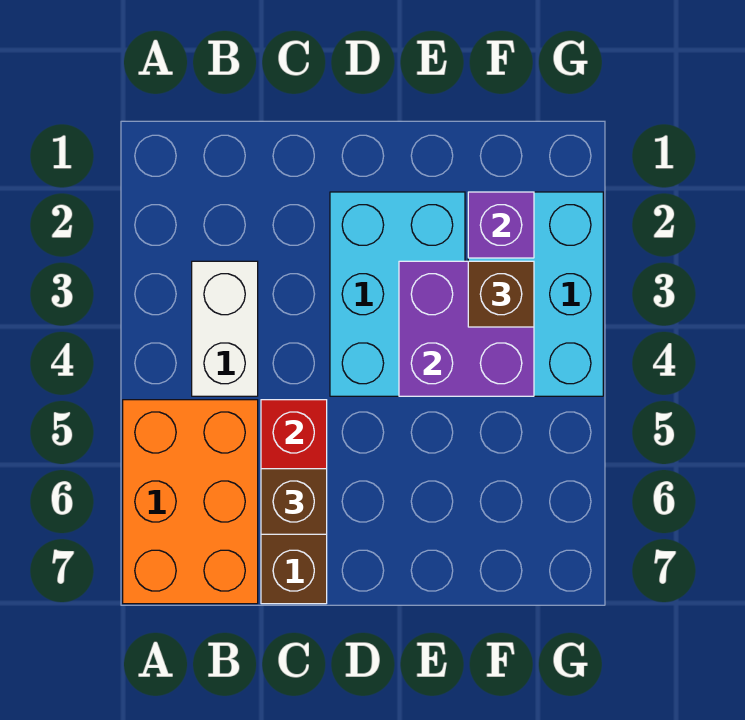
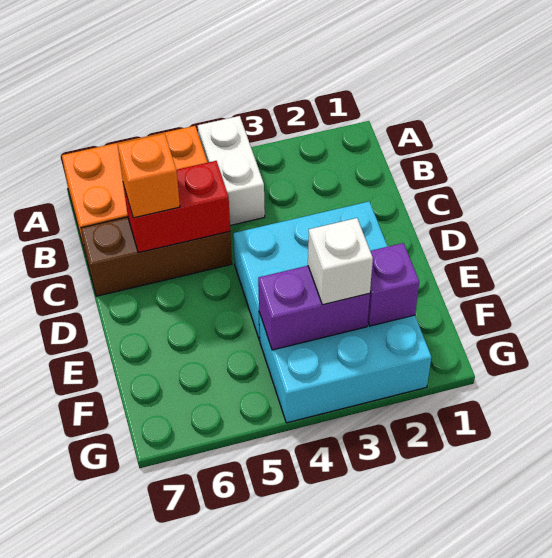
white 1x2 brick [192,261,258,396] -> white 1x2 brick turned to [198,116,265,225]
brown 1x1 brick [261,469,327,534] -> orange 1x1 brick [117,133,180,218]
purple 2x2 brick [399,261,534,396] -> purple 1x2 brick [258,266,370,350]
brown 1x1 brick [468,261,534,327] -> white 1x1 brick [308,218,373,305]

